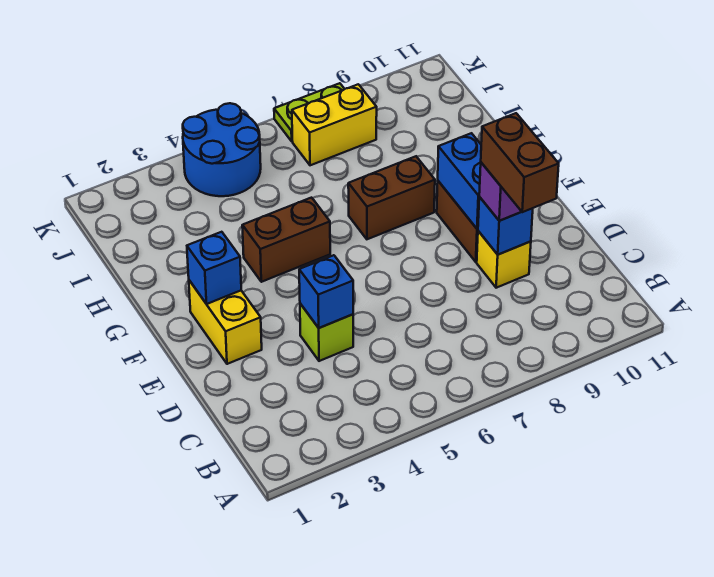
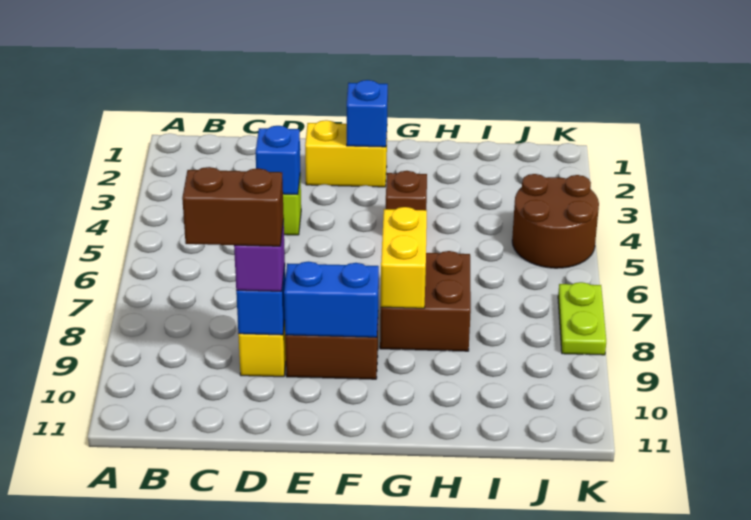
brown 1x2 brick [242,198,330,282] -> brown 1x1 brick [386,171,427,210]
brown 1x2 brick [348,156,435,239] -> brown 2x2 brick [380,251,471,351]
blue 2x2 round brick [183,103,261,196] -> brown 2x2 round brick [512,174,599,268]
yellow 1x2 brick [292,84,377,165] -> yellow 1x2 brick moved to [381,207,427,308]

